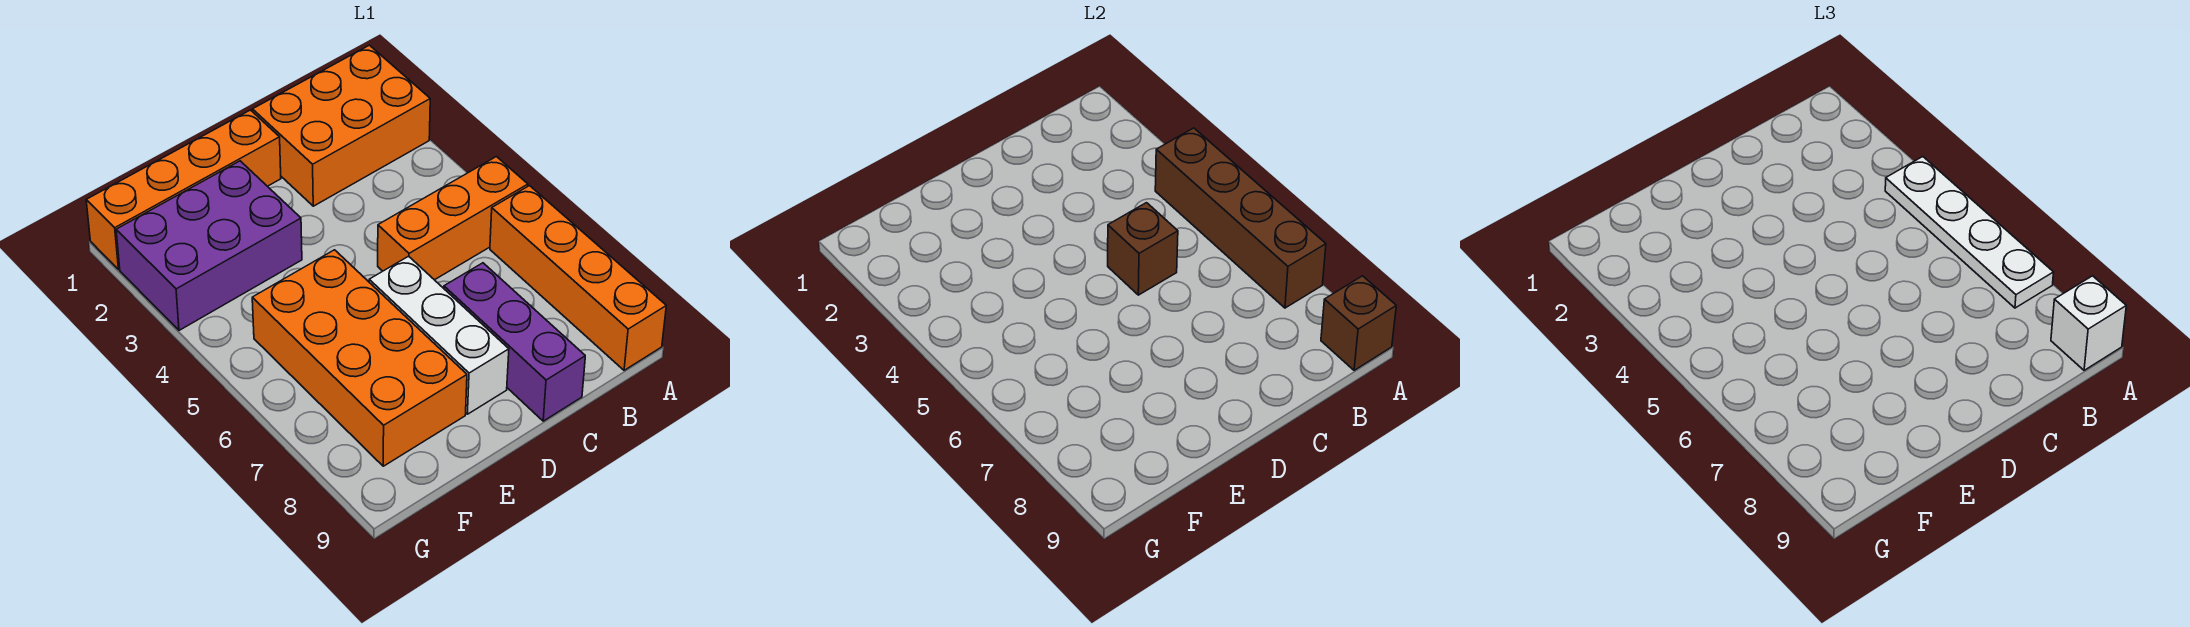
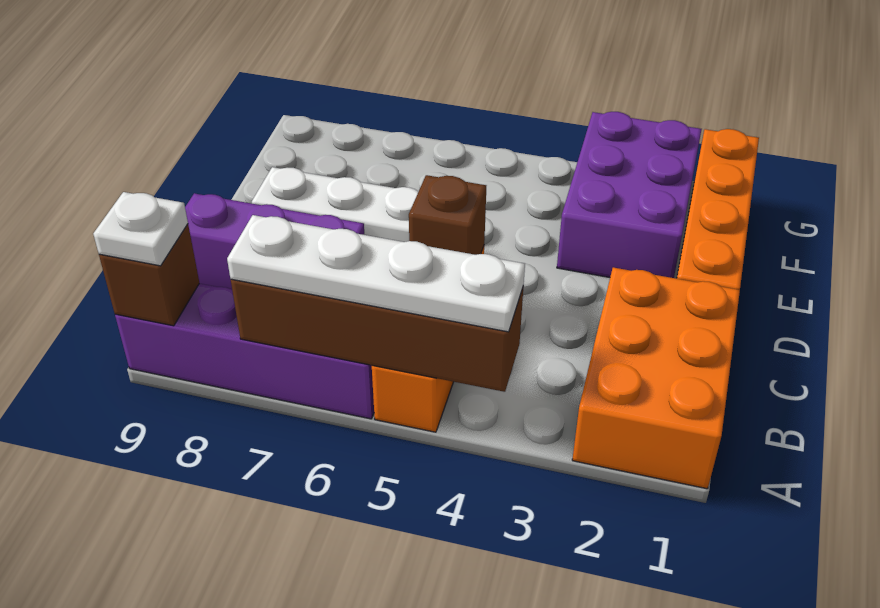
orange 1x4 brick [490,186,666,370] -> purple 1x4 brick [115,284,374,419]
white 1x1 brick [2051,276,2126,370] -> white 1x1 plate [93,192,188,266]
orange 2x4 brick [252,250,467,466] -> none

